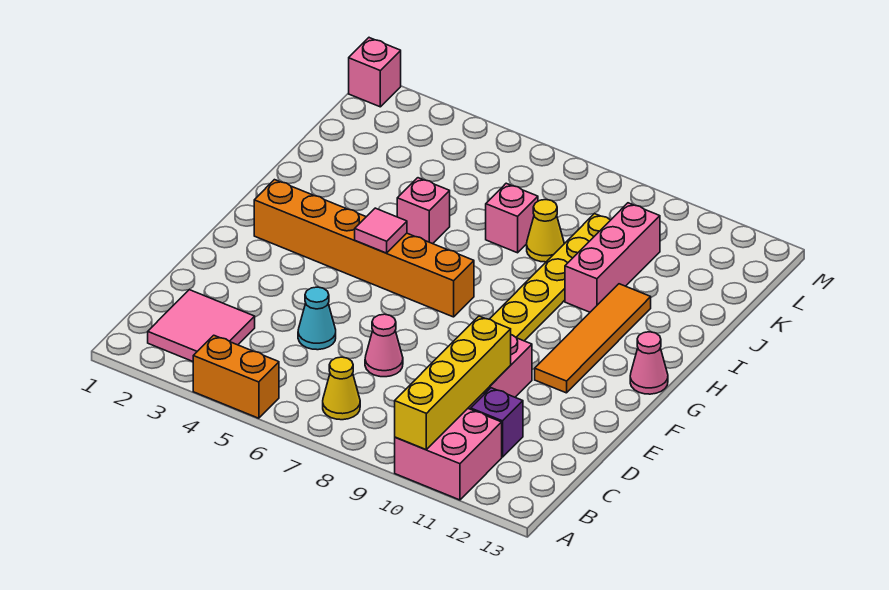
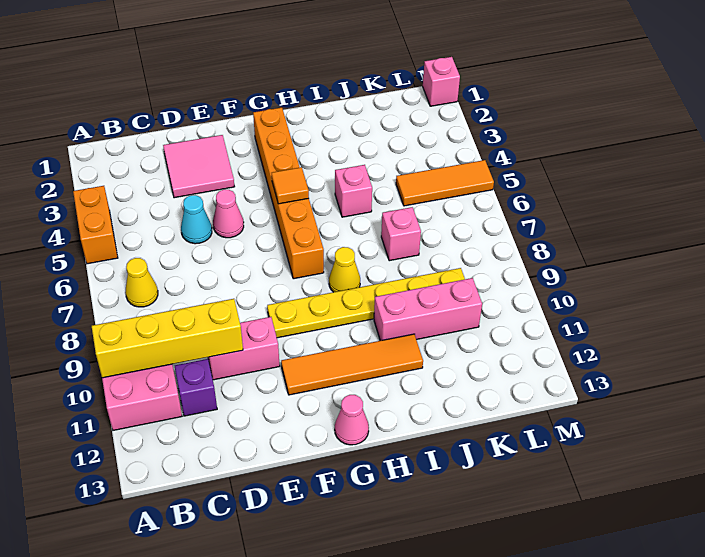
pink 2x2 tile [148,290,255,361] -> pink 2x2 tile moved to [163,135,235,198]
pink 1x1 cone [365,314,403,377] -> pink 1x1 cone moved to [213,189,244,238]
pink 1x1 tile [355,208,407,253] -> orange 1x1 tile [272,167,309,204]
yellow 1x1 cone [527,200,564,262] -> yellow 1x1 cone moved to [329,247,360,292]
none -> orange 1x3 tile [396,160,494,206]

